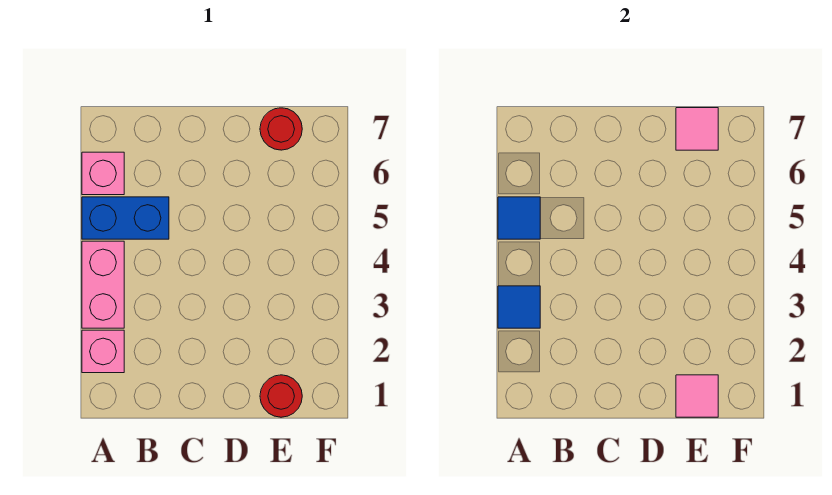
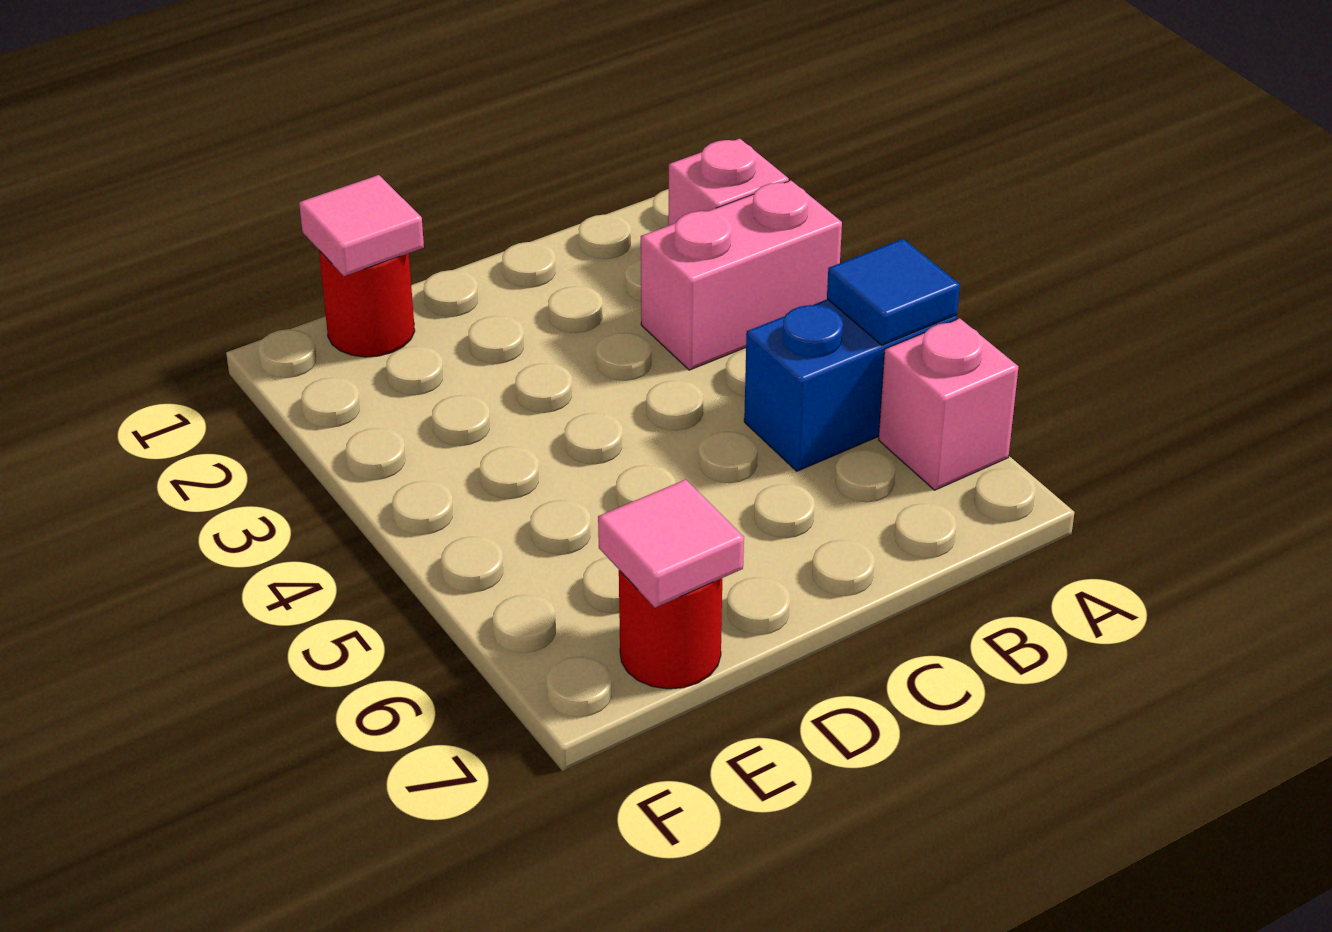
pink 1x2 brick [82,241,124,328] -> pink 1x2 brick turned to [641,181,842,370]
blue 1x1 tile [498,286,540,328] -> none

